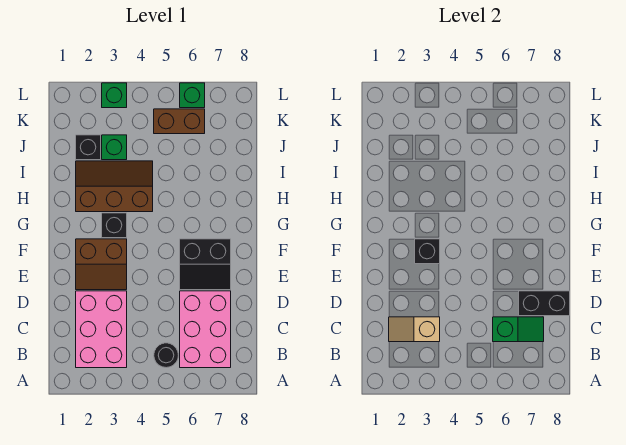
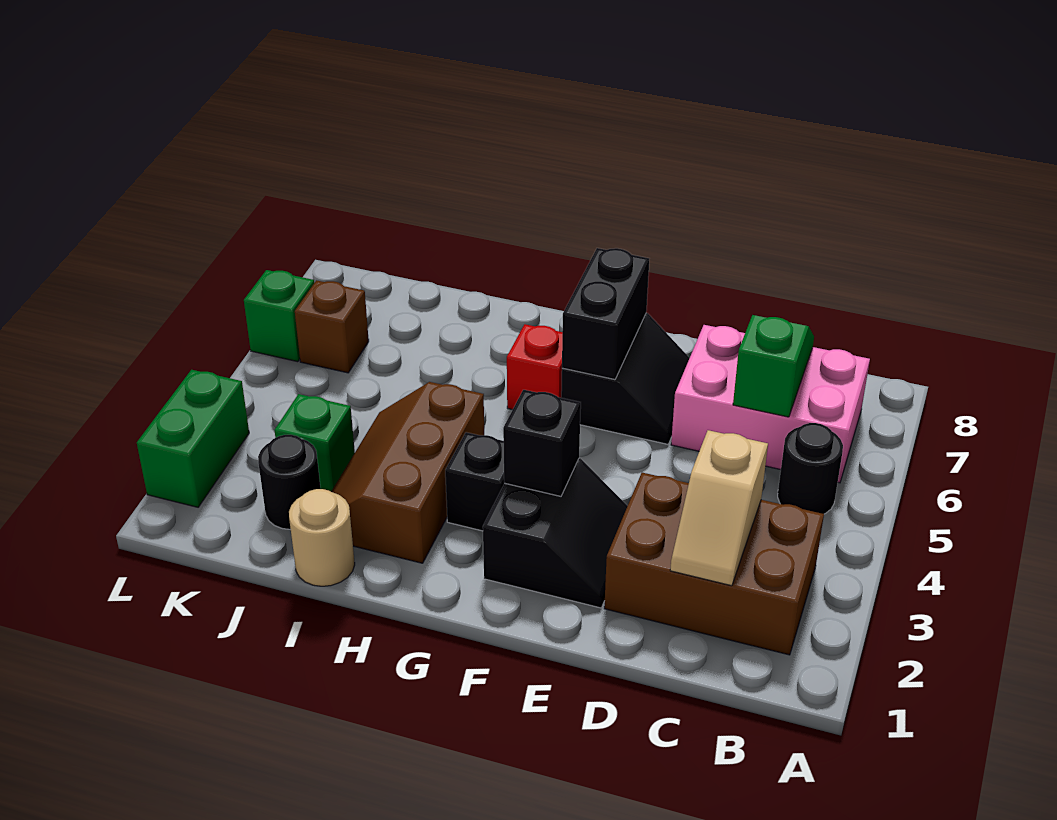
pink 2x3 brick [76,291,127,368] -> brown 2x3 brick [604,473,824,655]
black 1x2 brick [519,291,570,316] -> black 1x2 brick moved to [562,248,649,380]
brown 2x2 slope [76,239,127,290] -> black 2x2 slope [483,458,627,608]
none -> red 1x1 brick [507,324,562,410]
none -> tan 1x1 round brick [289,489,355,586]
black 1x1 brick [76,135,101,160] -> black 1x1 round brick [258,435,321,529]
brown 1x2 brick [154,109,205,134] -> brown 1x1 brick [295,280,369,373]
green 1x1 brick [102,83,127,108] -> green 1x2 brick [137,370,249,507]

